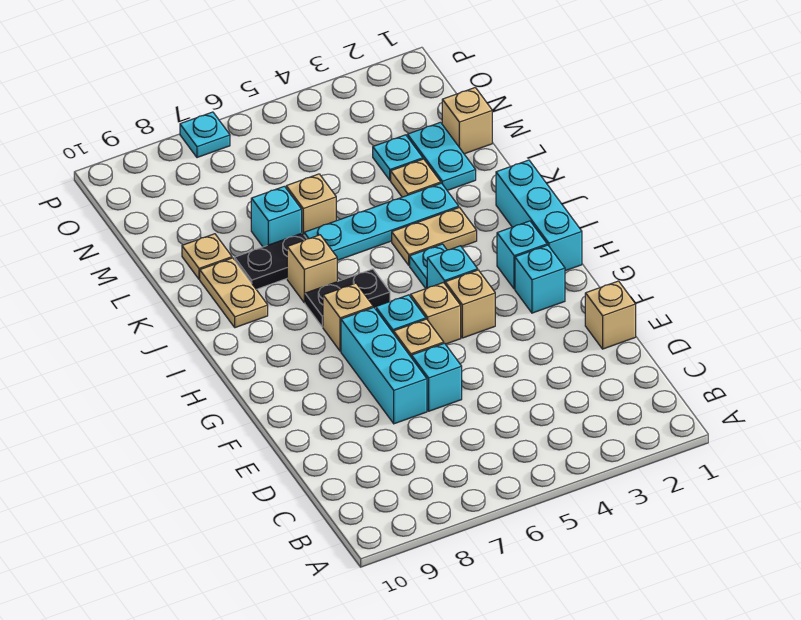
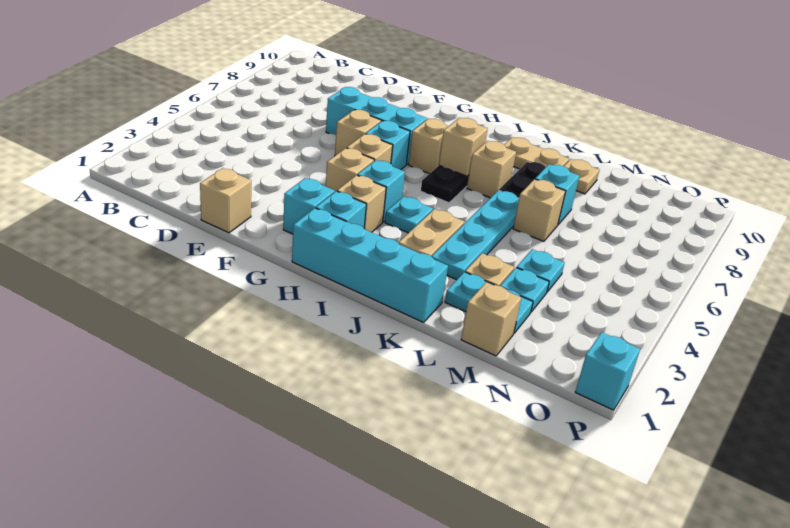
cyan 1x1 brick [412,343,462,411] -> cyan 1x1 brick moved to [575,332,640,410]
cyan 1x3 brick [496,160,582,271] -> cyan 1x4 brick [292,208,448,322]
none -> tan 1x1 brick [337,175,386,232]
none -> tan 1x1 brick [439,118,488,176]
cyan 1x1 plate [180,112,230,158] -> cyan 1x1 plate moved to [517,249,564,292]

